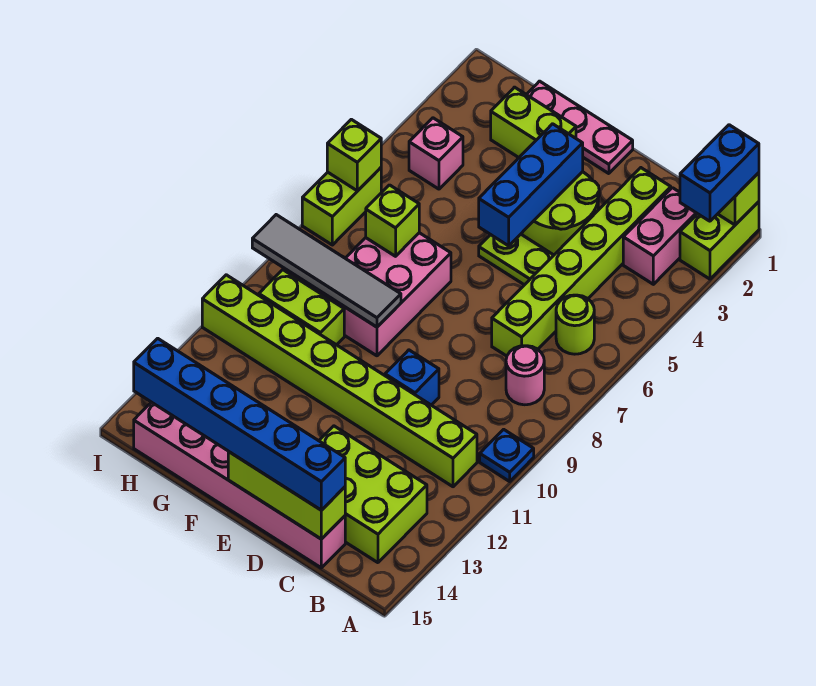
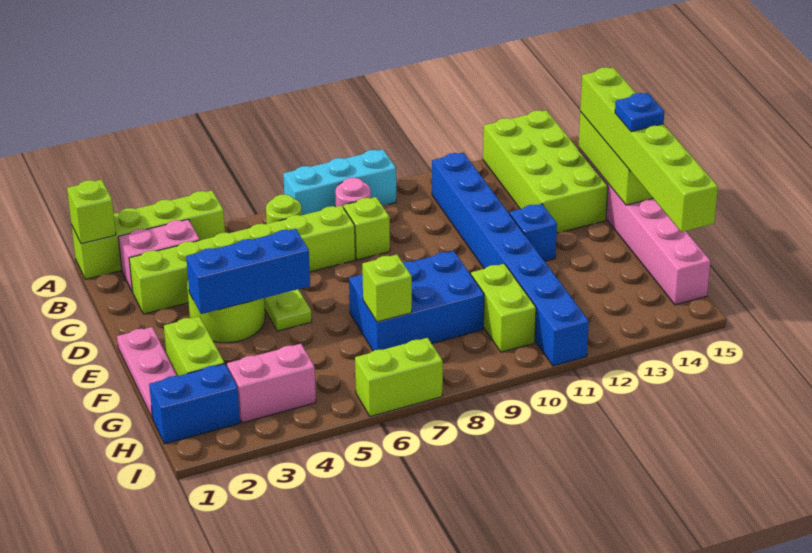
lime 1x2 brick [680,202,759,279] -> lime 1x4 brick [71,190,225,279]
blue 1x2 brick [680,125,759,221] -> blue 1x2 brick moved to [149,364,240,444]
none -> cyan 1x3 brick [283,149,396,215]
blue 1x1 plate [480,429,534,481] -> blue 1x1 plate moved to [615,93,664,132]
lime 1x8 brick [202,275,477,487] -> blue 1x8 brick [432,153,589,366]
lime 2x3 brick [319,426,427,563] -> lime 2x4 brick [483,110,608,233]
blue 1x6 brick [134,338,345,510] -> lime 1x6 brick [580,67,718,232]
blue 1x1 brick [385,350,439,405] -> blue 1x1 brick moved to [510,204,557,261]
pink 2x3 brick [315,233,451,356] -> blue 2x3 brick [349,251,484,351]
grey 1x4 tile [252,215,401,327] -> none
pink 1x1 brick [409,118,463,189] -> pink 1x2 brick [227,344,316,423]
lime 1x1 brick [327,119,381,191] -> lime 1x1 brick moved to [343,197,390,260]

